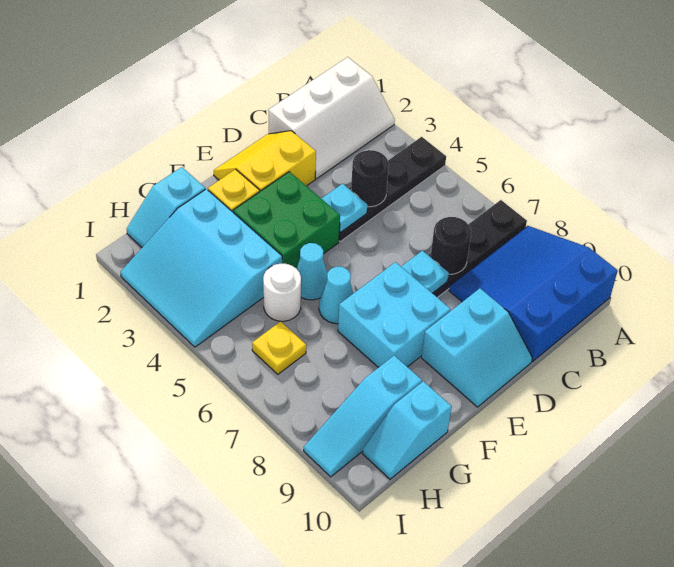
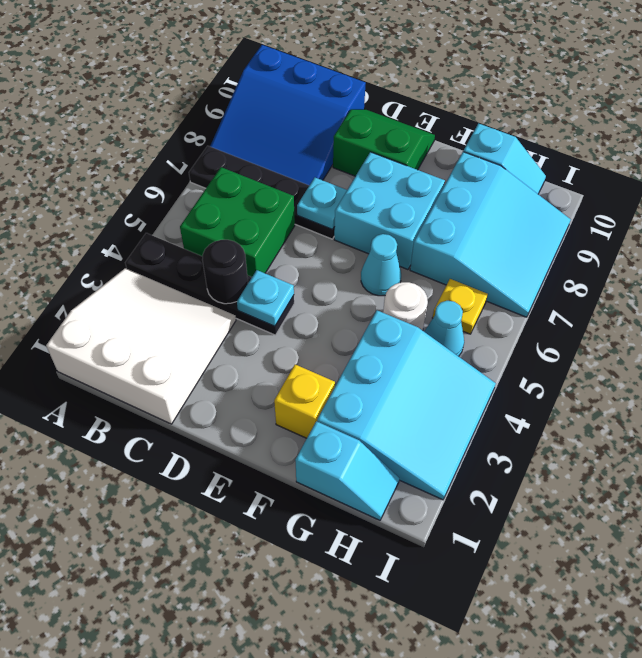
white 2x3 slope [268,57,395,179] -> white 3x3 slope [46,268,236,424]
black 1x1 round brick [431,217,471,274] -> none
yellow 2x2 slope [214,131,316,191] -> none
cyan 2x2 slope [422,289,532,407] -> green 2x2 slope [333,109,435,176]
green 2x2 brick [233,172,340,268] -> green 2x2 brick moved to [180,167,295,277]
cyan 1x1 cone [296,243,327,300] -> cyan 1x1 cone moved to [424,301,464,356]
cyan 1x3 slope [304,356,422,477] -> cyan 3x3 slope [410,152,571,317]

